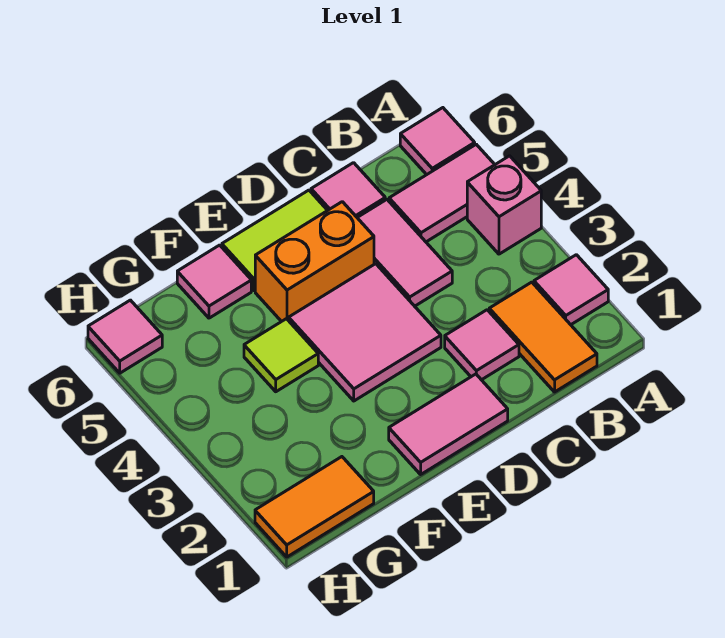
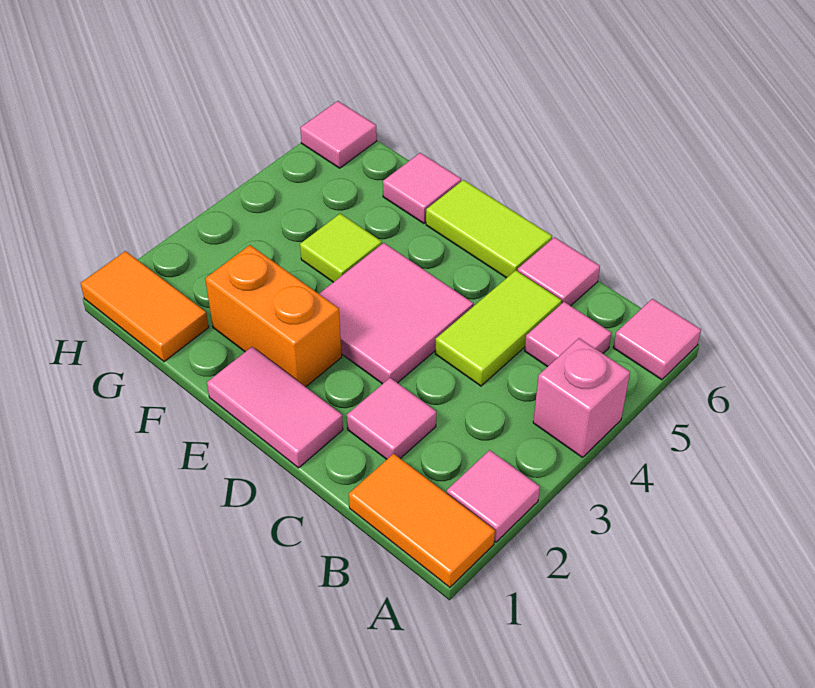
pink 1x2 tile [389,144,495,242] -> pink 1x1 tile [525,302,611,367]
orange 1x2 tile [489,282,597,392] -> orange 1x2 tile turned to [349,454,495,588]
pink 1x2 tile [357,200,452,306] -> lime 1x2 tile [435,270,562,386]
orange 1x2 brick [255,202,374,322] -> orange 1x2 brick moved to [205,245,342,387]

